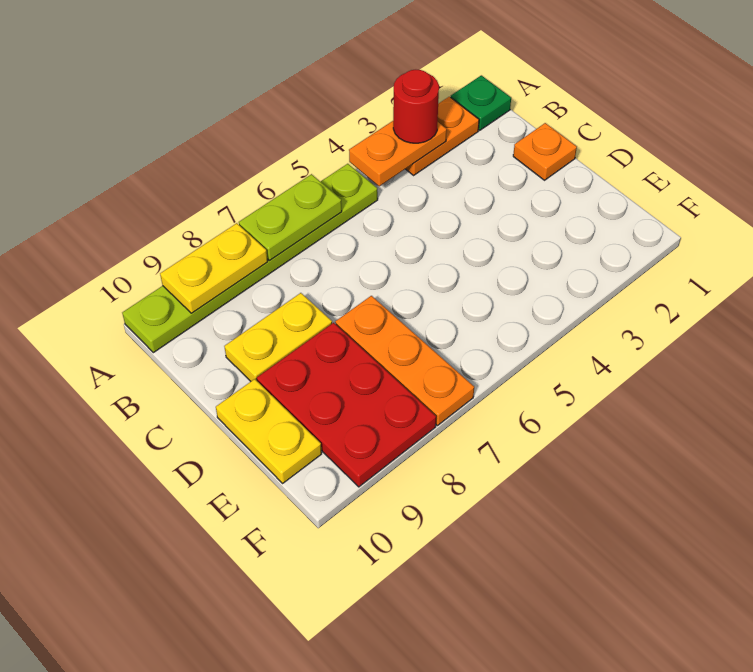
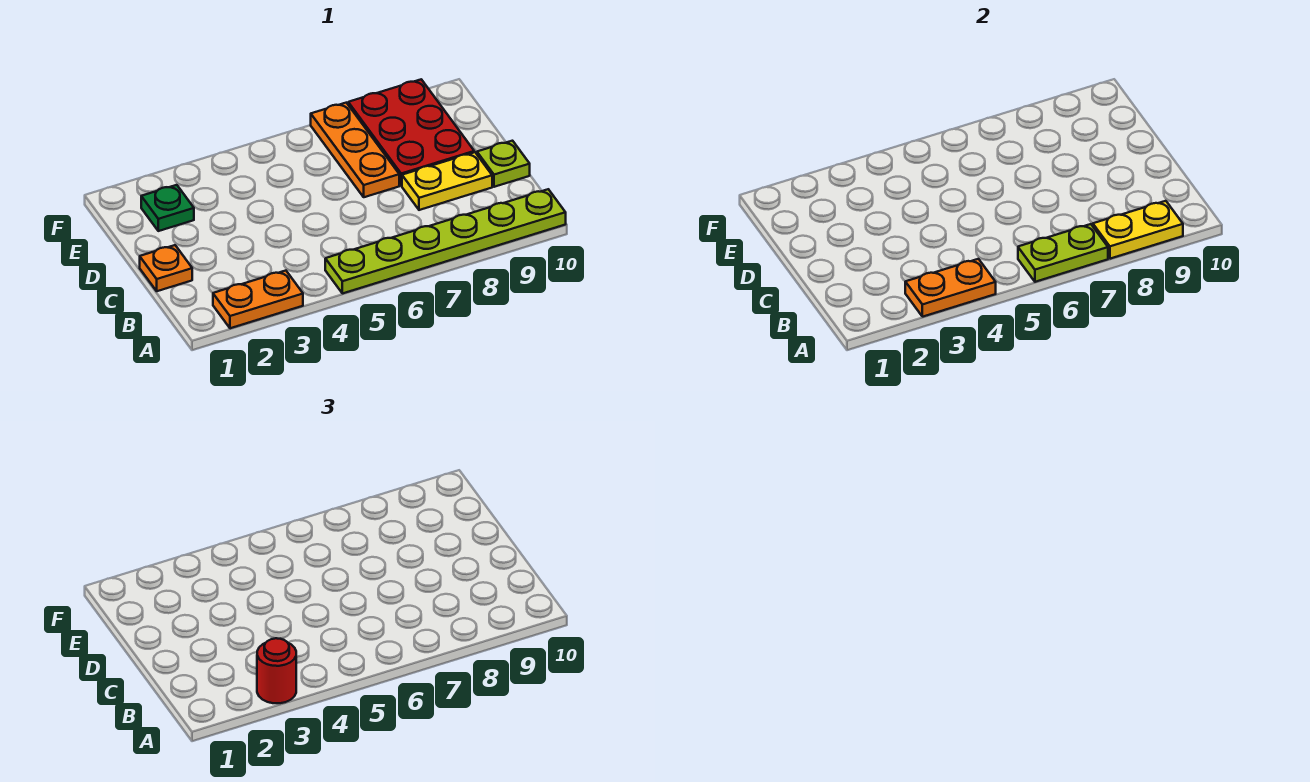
green 1x1 plate [451,75,511,130] -> green 1x1 plate moved to [141,185,194,231]
none -> lime 1x1 plate [477,141,530,187]
yellow 1x2 plate [216,379,322,483] -> none

